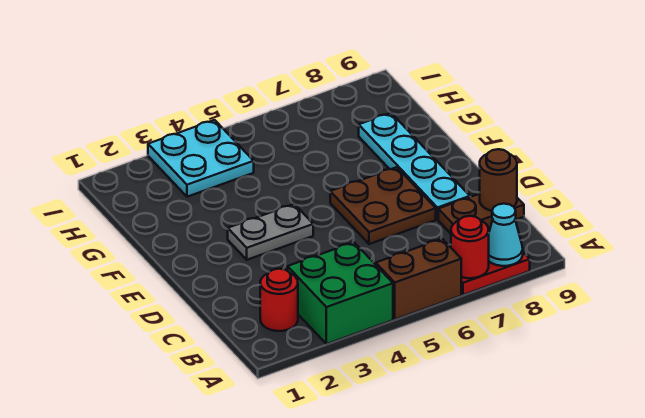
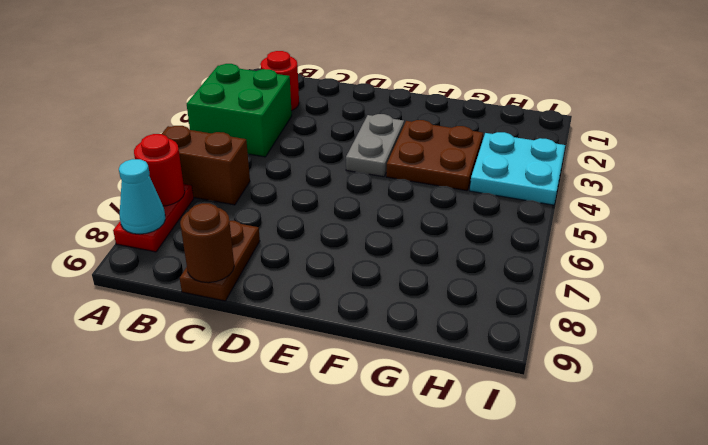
brown 1x2 brick [376,239,461,319] -> brown 1x2 brick turned to [162,126,250,205]
brown 2x2 plate [330,167,436,244] -> brown 2x2 plate moved to [386,120,483,191]
cyan 1x4 plate [359,113,470,220] -> none

